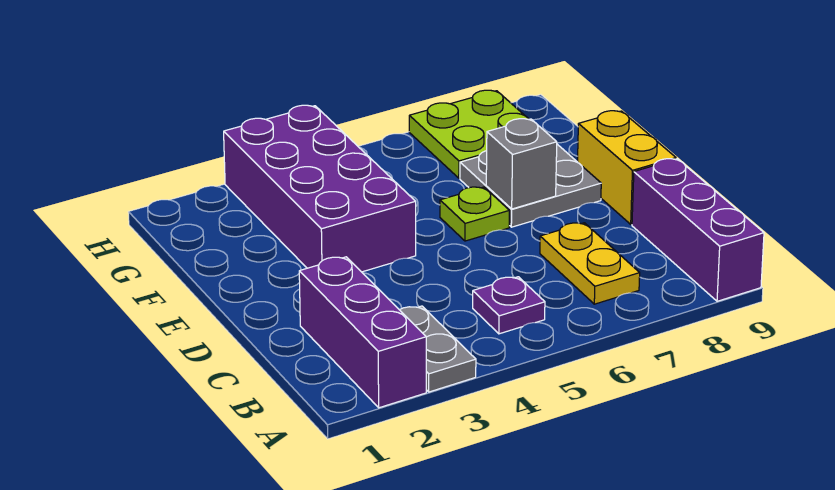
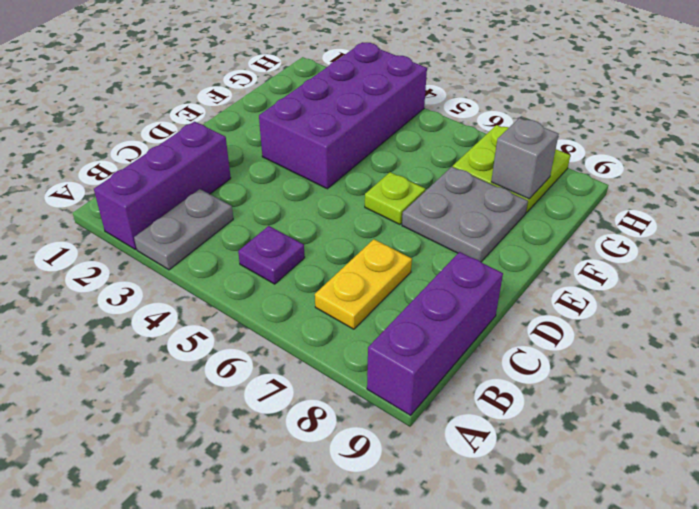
yellow 1x2 brick [578,111,676,224] -> none
grey 1x1 brick [486,119,557,209] -> grey 1x1 brick moved to [491,118,559,199]

